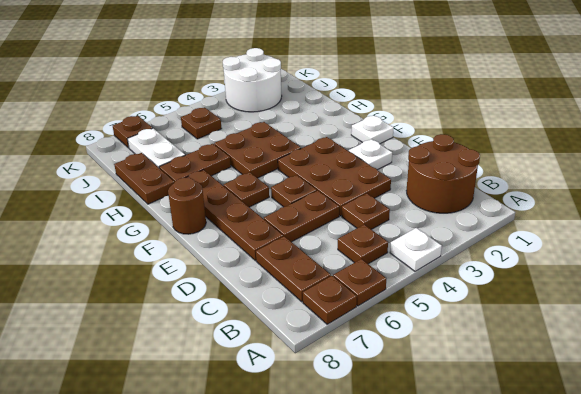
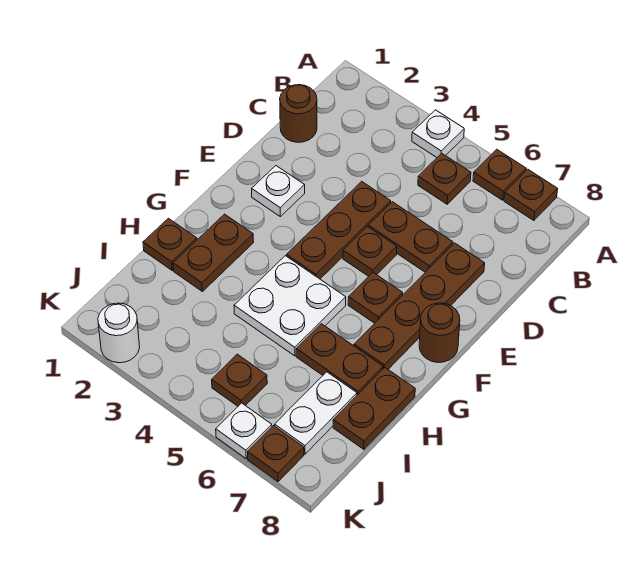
brown 2x2 round brick [406,134,480,213] -> brown 1x1 round brick [280,85,317,142]
brown 1x2 plate [256,236,331,302] -> brown 1x2 plate moved to [173,214,254,291]
brown 1x1 plate [342,193,390,229] -> brown 1x1 plate moved to [143,218,197,270]
brown 2x3 plate [278,137,391,216] -> brown 1x3 plate [287,182,391,279]
white 1x1 plate [351,115,394,144] -> white 1x1 plate moved to [216,403,272,458]
brown 2x2 plate [214,122,301,178] -> white 2x2 plate [234,256,346,356]
white 2x2 round brick [223,48,282,112] -> white 1x1 round brick [98,303,140,363]

